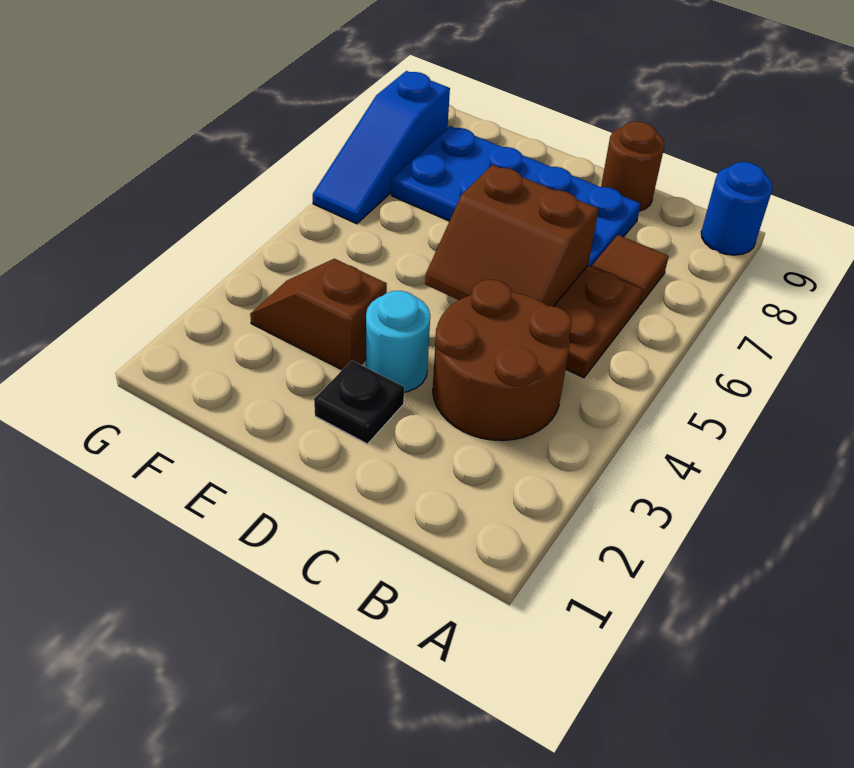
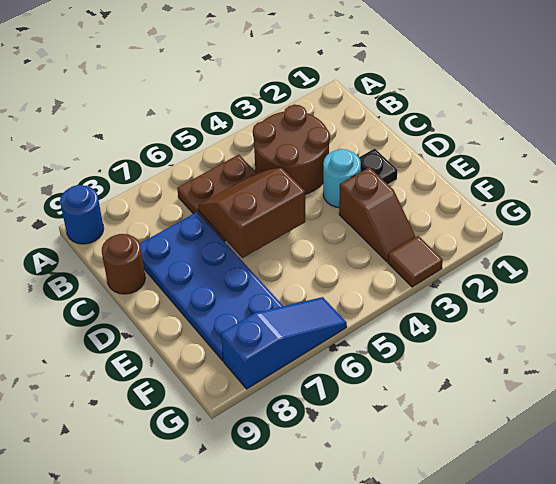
brown 1x1 tile [592,235,669,305] -> brown 1x1 tile moved to [388,236,443,287]
brown 2x2 slope [425,165,599,306] -> brown 2x2 slope turned to [198,168,305,258]

